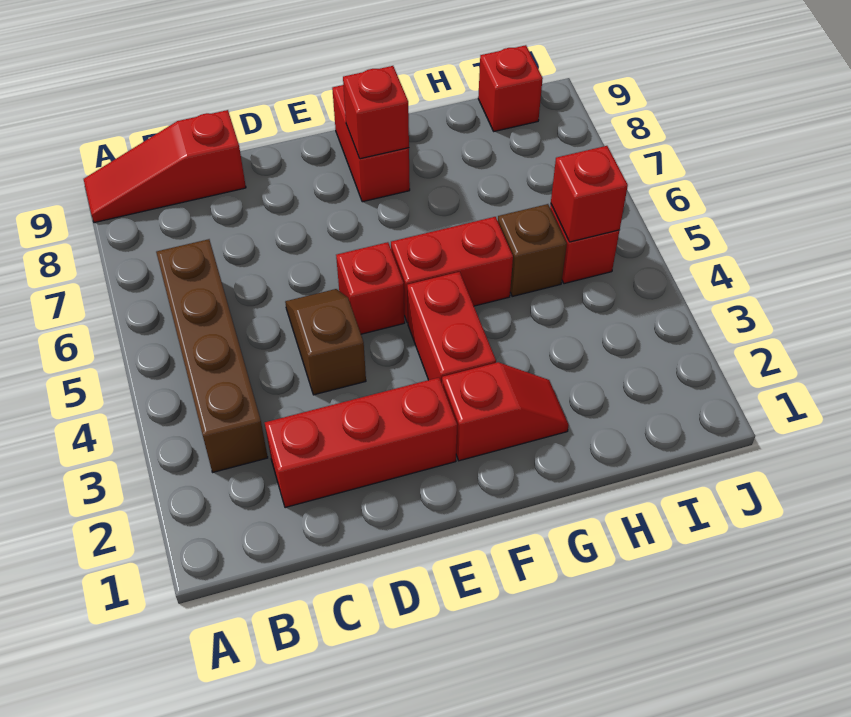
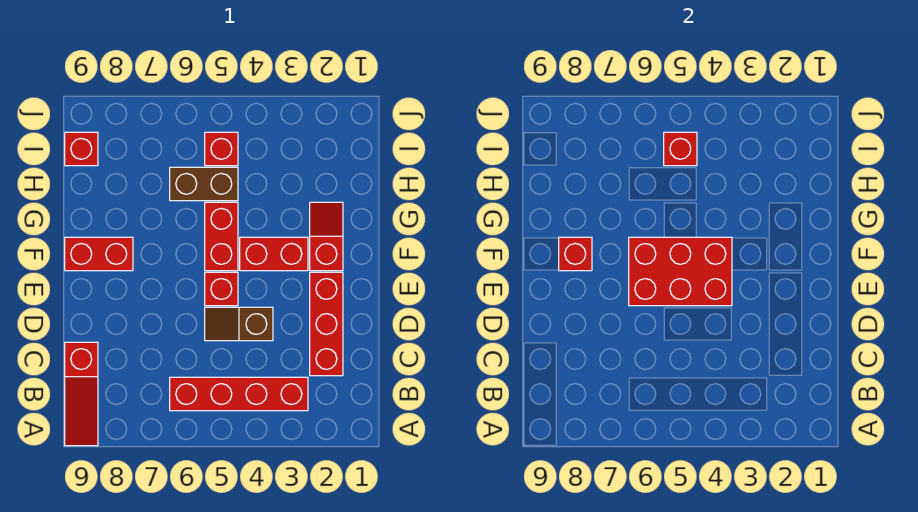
brown 1x4 brick [156,239,268,472] -> red 1x4 brick [170,377,308,411]
none -> red 2x3 brick [629,237,732,306]
brown 1x1 brick [498,204,567,296] -> brown 1x2 brick [170,167,238,201]

